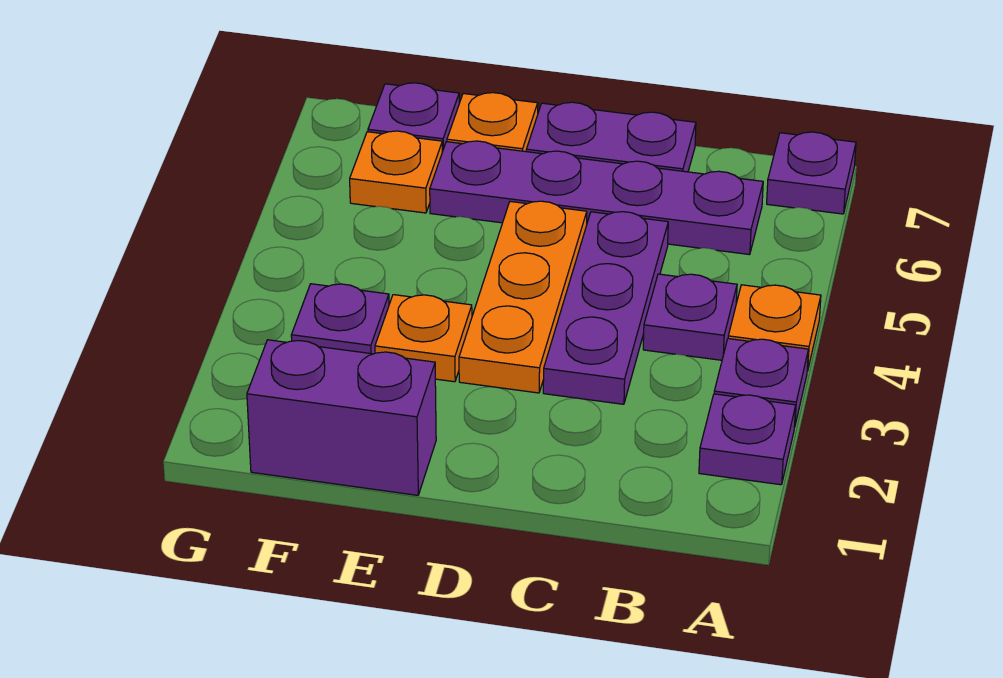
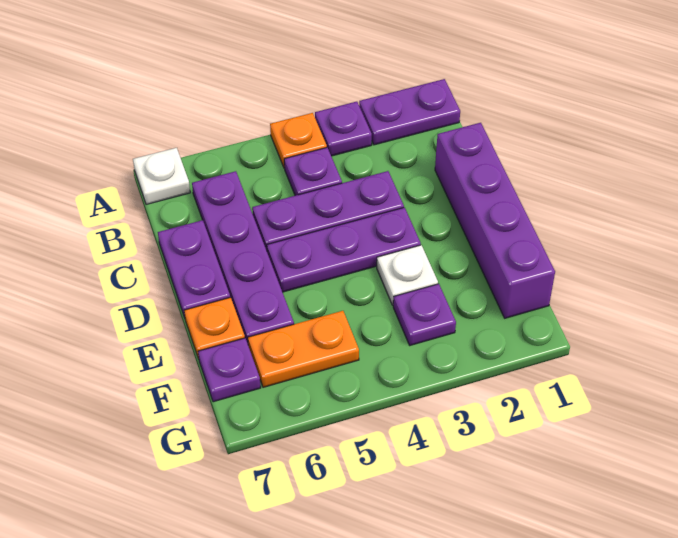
purple 1x1 plate [699,394,796,485] -> purple 1x2 plate [359,79,460,145]
purple 1x1 plate [767,132,856,214] -> white 1x1 plate [133,148,190,204]
orange 1x3 plate [459,201,587,393] -> purple 1x3 plate [267,208,421,292]
purple 1x2 brick [247,340,436,495] -> purple 1x4 brick [435,123,555,318]
orange 1x1 plate [375,295,472,382] -> white 1x1 plate [377,245,438,305]
orange 1x1 plate [350,131,442,213] -> orange 1x2 plate [248,311,359,387]

